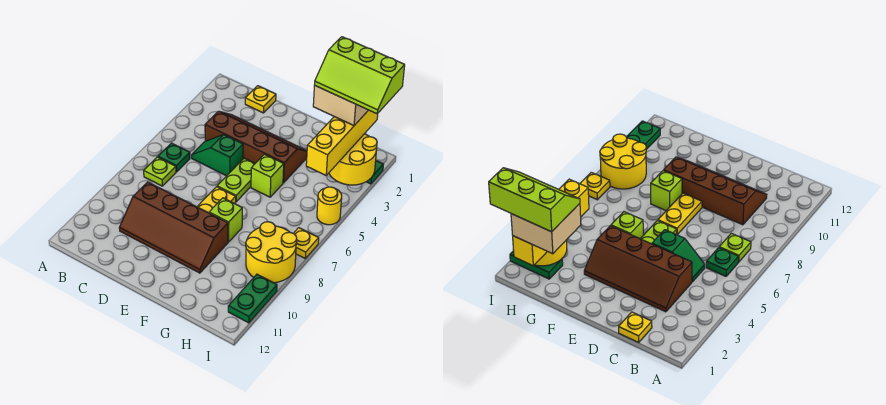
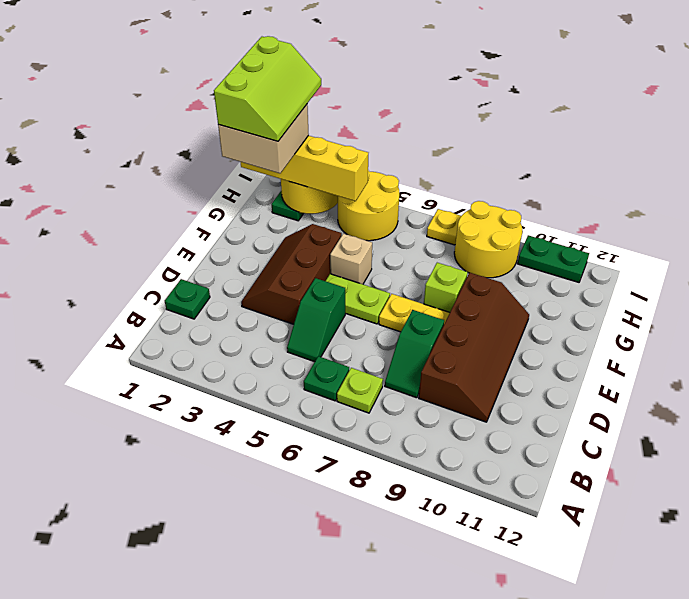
yellow 1x1 plate [245,86,276,113] -> green 1x1 plate [165,279,210,319]
brown 2x4 slope [205,111,307,183] -> brown 2x3 slope [241,224,342,324]
none -> green 1x2 slope [385,310,444,398]
lime 1x1 brick [251,154,284,197] -> tan 1x1 brick [330,234,372,284]
yellow 1x1 round brick [317,187,342,225] -> yellow 2x2 round brick [338,170,399,241]

